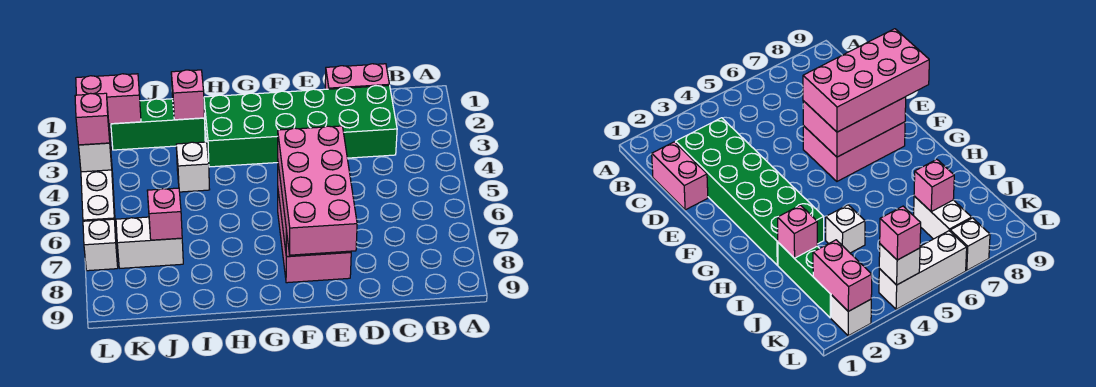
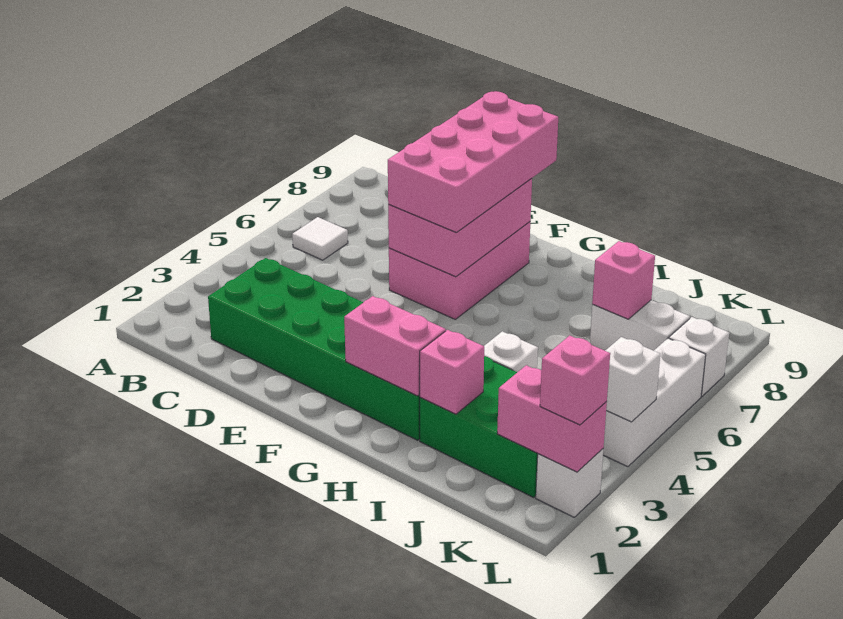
none -> white 1x1 tile [292,217,348,260]
pink 1x2 brick [325,64,389,89] -> pink 1x2 brick moved to [344,296,446,396]
green 1x3 brick [111,99,205,150] -> green 2x3 brick [420,356,538,497]
pink 1x1 brick [75,93,110,145] -> pink 1x1 brick moved to [540,335,610,425]

